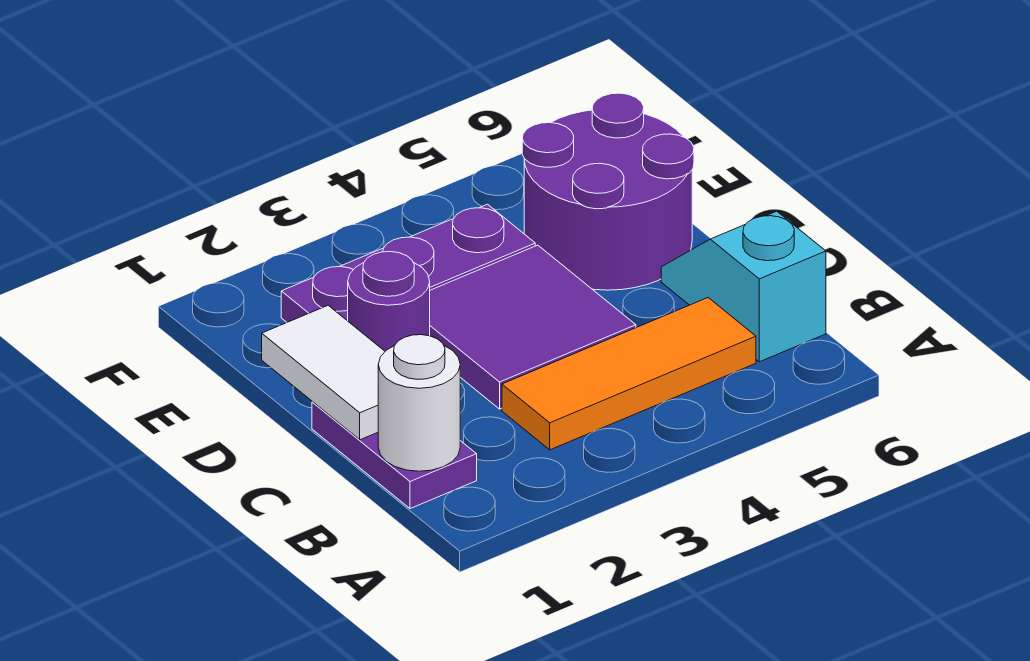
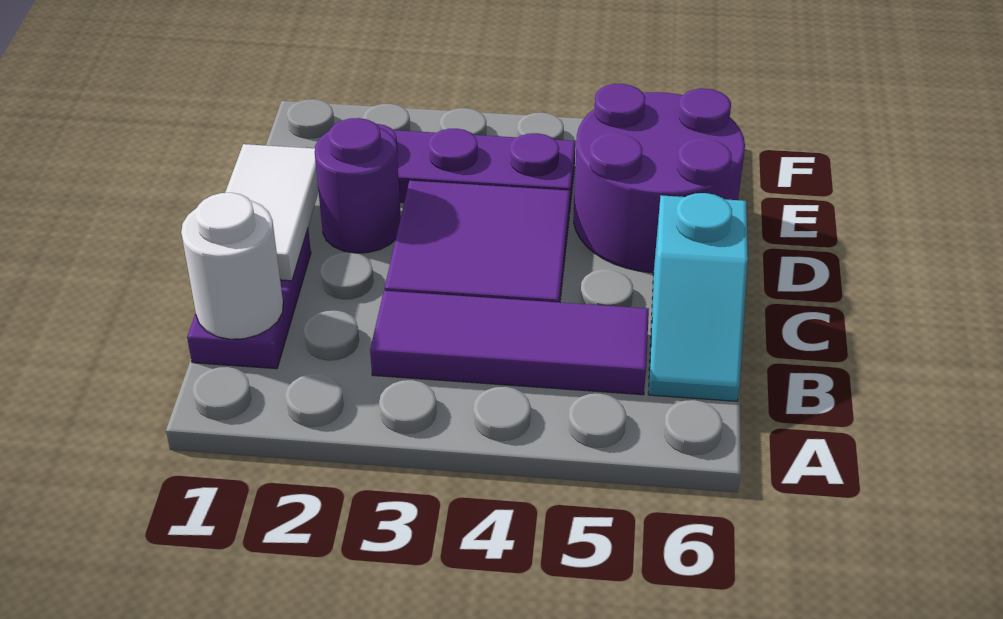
orange 1x3 tile [502,298,756,450] -> purple 1x3 tile [370,291,649,395]
cyan 1x2 slope [661,211,826,362] -> cyan 1x2 slope turned to [648,193,748,401]

